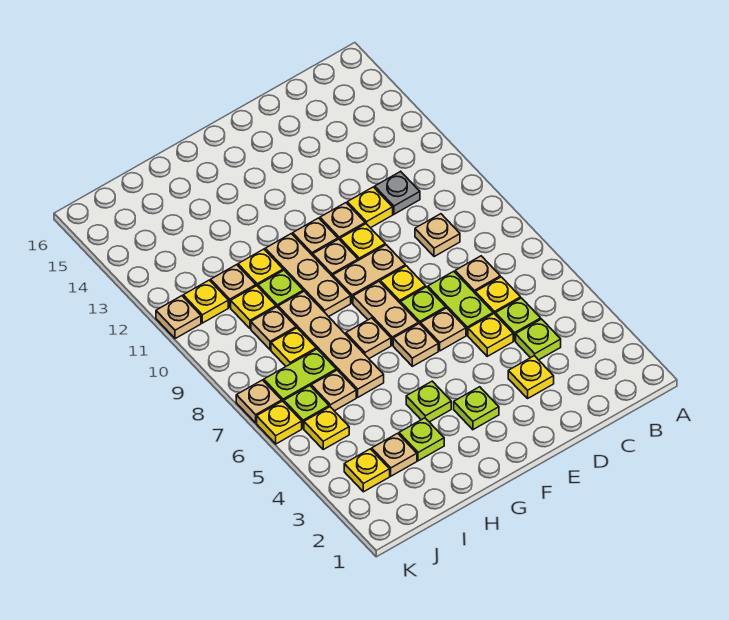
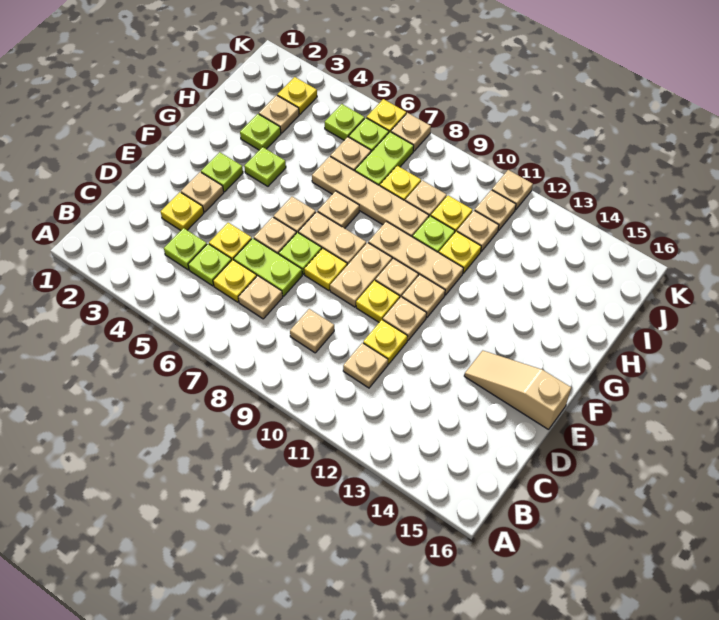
grey 1x1 plate [375,171,420,214] -> tan 1x1 plate [343,343,388,388]
none -> tan 1x1 plate [181,172,224,212]
none -> tan 1x3 slope [464,351,571,430]
yellow 1x1 plate [304,407,349,449] -> lime 1x1 plate [325,104,365,140]
yellow 1x1 plate [183,280,228,323] -> tan 1x1 plate [475,190,516,231]

